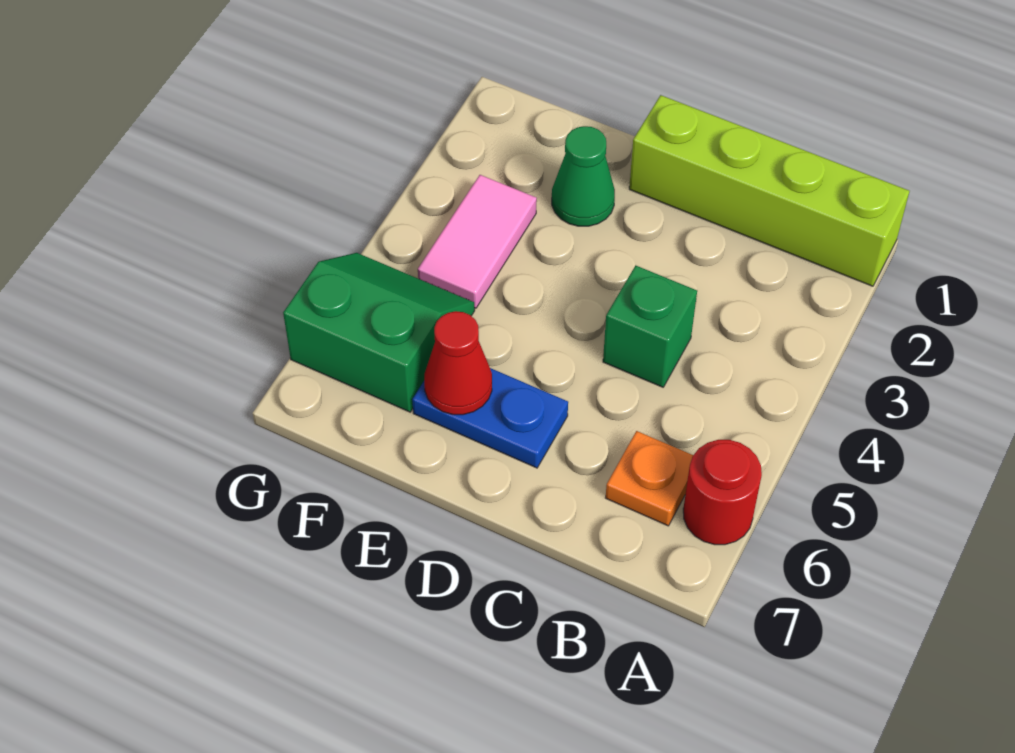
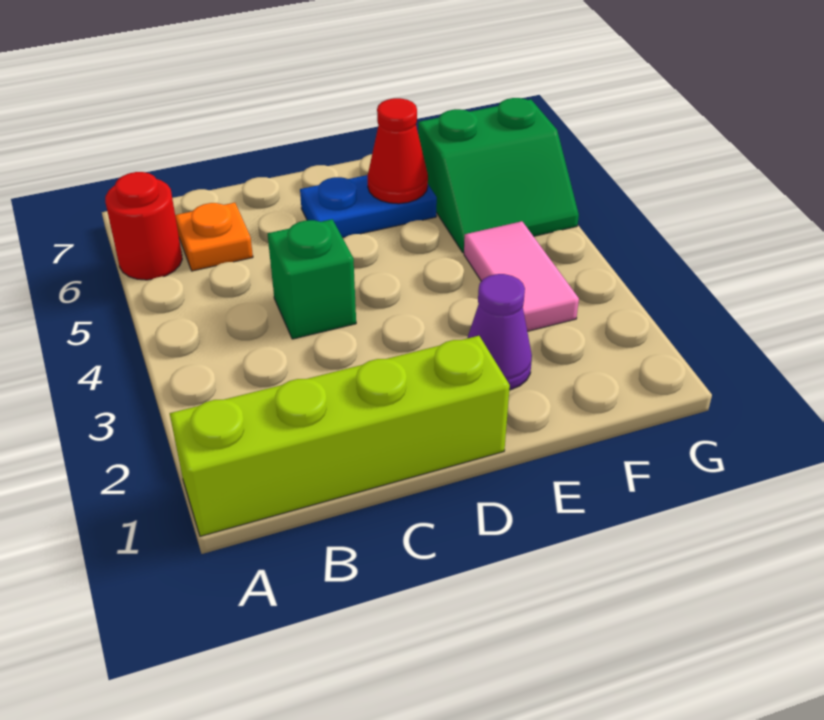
green 1x1 cone [552,126,615,226] -> purple 1x1 cone [467,274,532,390]

